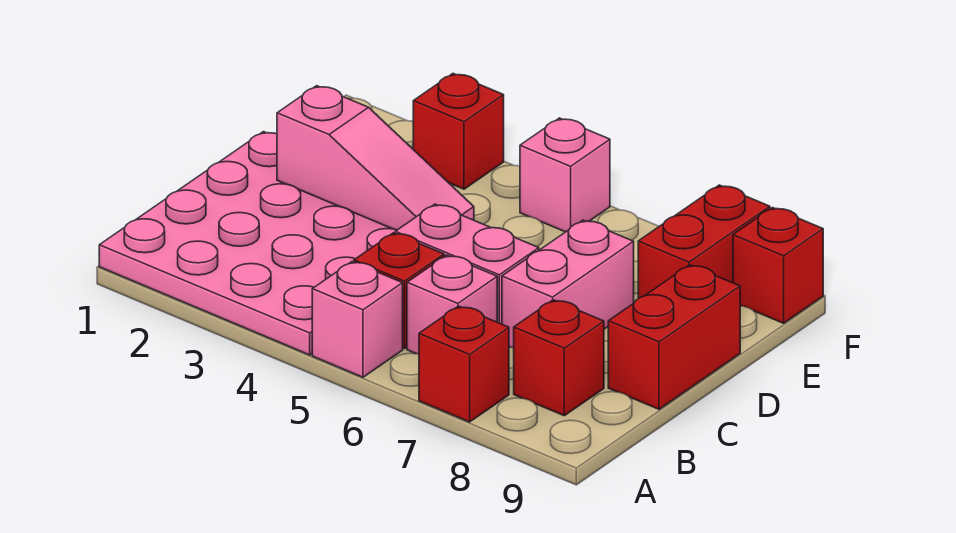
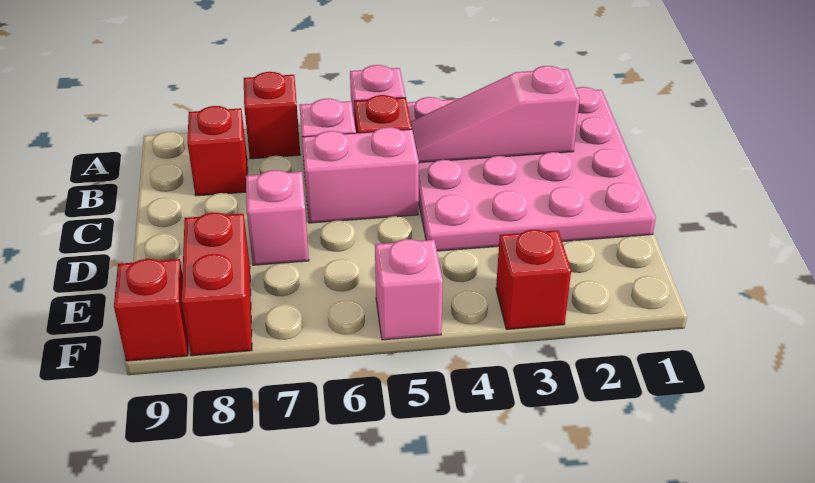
pink 1x2 brick [502,220,634,348] -> pink 1x1 brick [246,170,309,265]
red 1x2 brick [608,265,740,409] -> none
pink 1x3 slope [277,86,474,230] -> pink 1x3 slope moved to [411,66,580,163]

